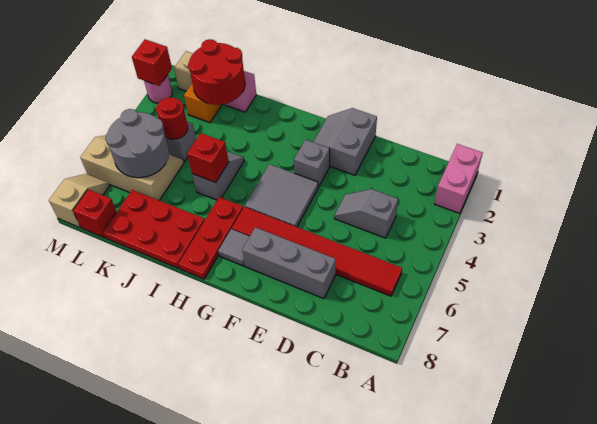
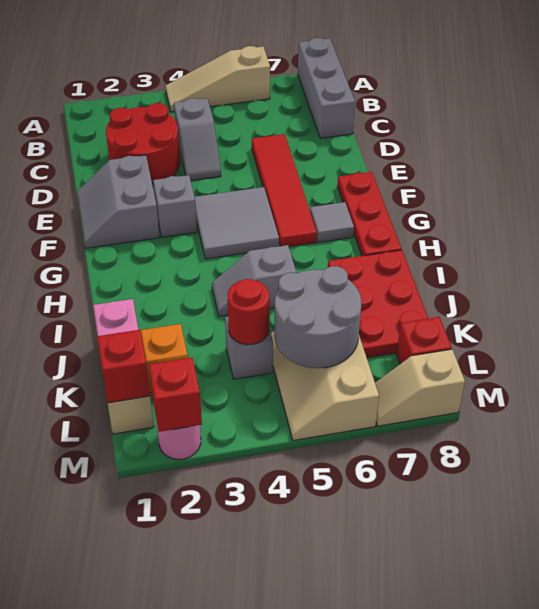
pink 1x2 brick [434,144,483,213] -> none
none -> tan 1x3 slope [166,46,270,112]
red 1x6 tile [232,207,402,296] -> red 1x4 tile [252,134,317,247]
grey 1x3 brick [242,227,336,299] -> grey 1x3 brick moved to [298,38,355,138]
grey 2x2 slope [314,108,377,175] -> grey 2x2 slope turned to [77,155,159,248]
red 1x3 plate [178,197,243,279] -> red 1x3 plate turned to [337,172,401,256]
red 1x1 brick [187,133,228,183] -> red 1x1 brick moved to [97,330,150,403]
red 2x2 round brick [188,39,245,105] -> red 2x2 round brick moved to [106,103,180,186]

